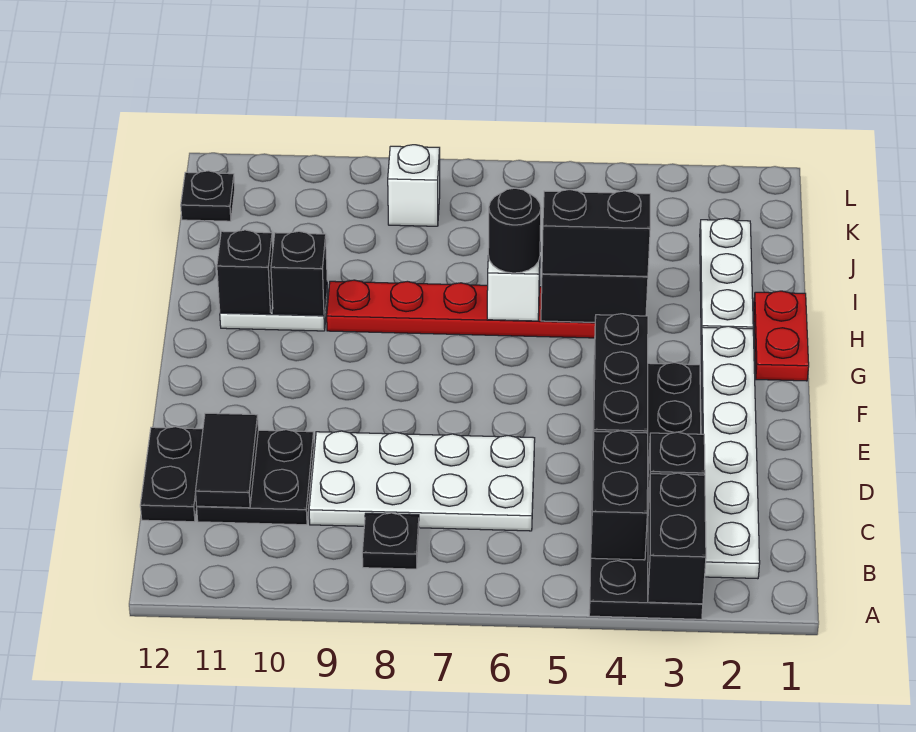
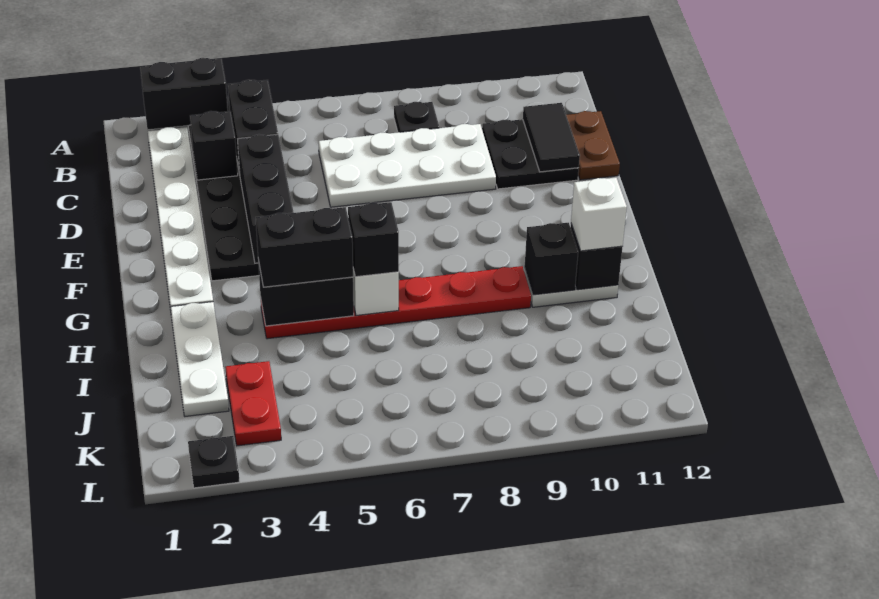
black 1x2 brick [648,473,706,604] -> black 1x2 brick turned to [140,58,228,129]
black 1x2 plate [140,427,203,522] -> brown 1x2 plate [566,111,620,180]
red 1x2 plate [754,291,809,381] -> red 1x2 plate moved to [225,361,281,446]
black 1x1 round brick [488,188,541,273] -> black 1x1 brick [348,202,399,277]
white 1x1 brick [388,145,440,226] -> white 1x1 brick moved to [571,178,627,251]
black 1x1 plate [181,171,235,221] -> black 1x1 plate moved to [188,436,240,488]

